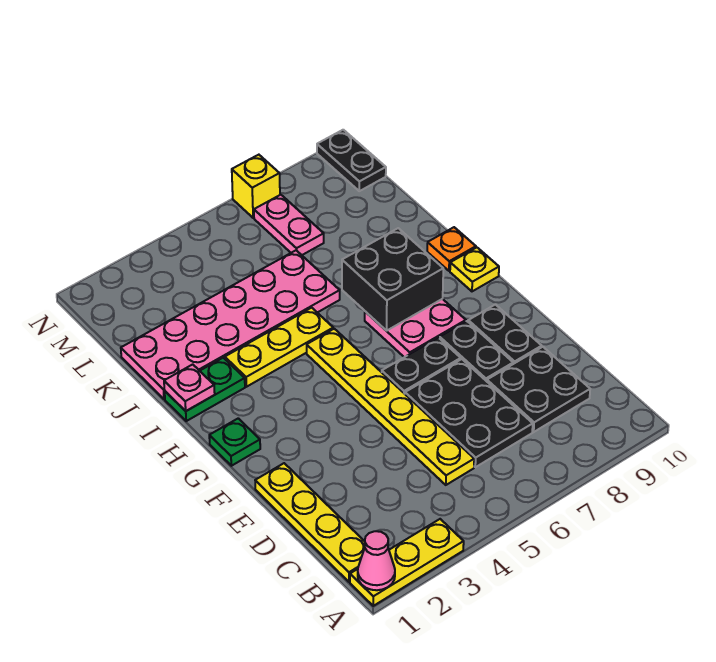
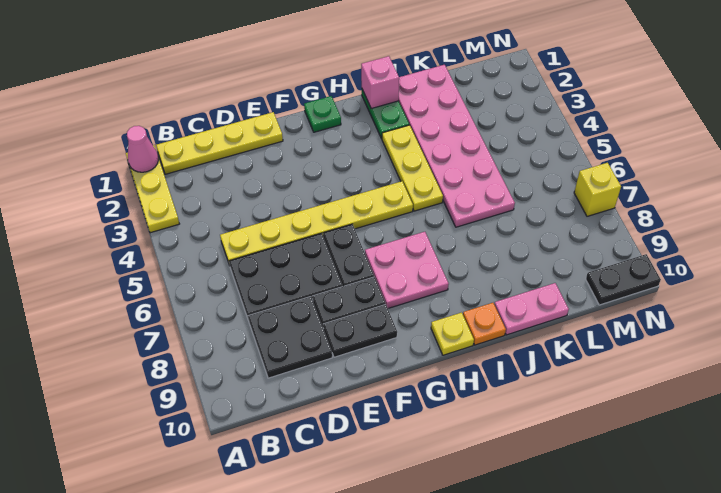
black 2x2 brick [342,228,443,331] -> none
pink 1x1 plate [164,364,215,411] -> pink 1x1 brick [361,56,399,109]
pink 1x2 plate [254,195,324,255] -> pink 1x2 plate moved to [494,283,569,335]

